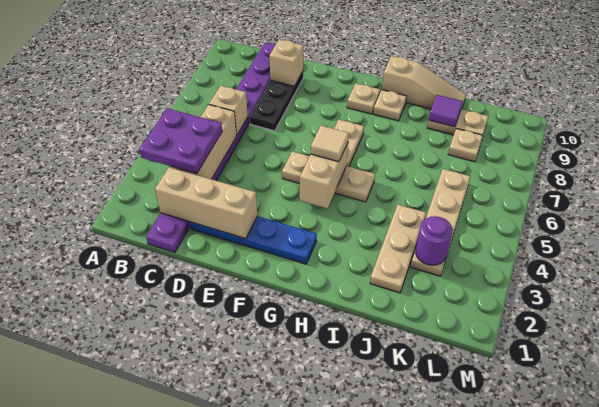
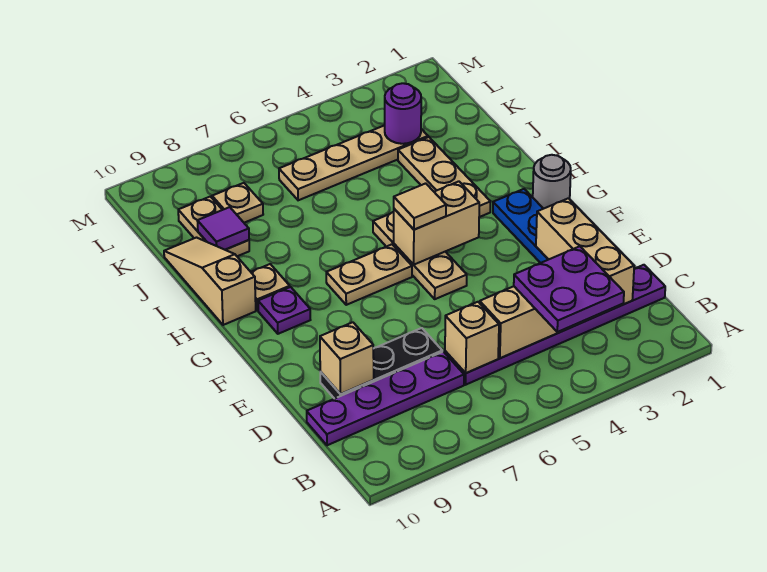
none -> grey 1x1 round brick [533,155,571,209]
tan 1x1 plate [347,83,380,114] -> purple 1x1 plate [258,287,310,334]
tan 1x3 plate [370,205,426,293] -> tan 1x3 plate turned to [398,137,490,217]

